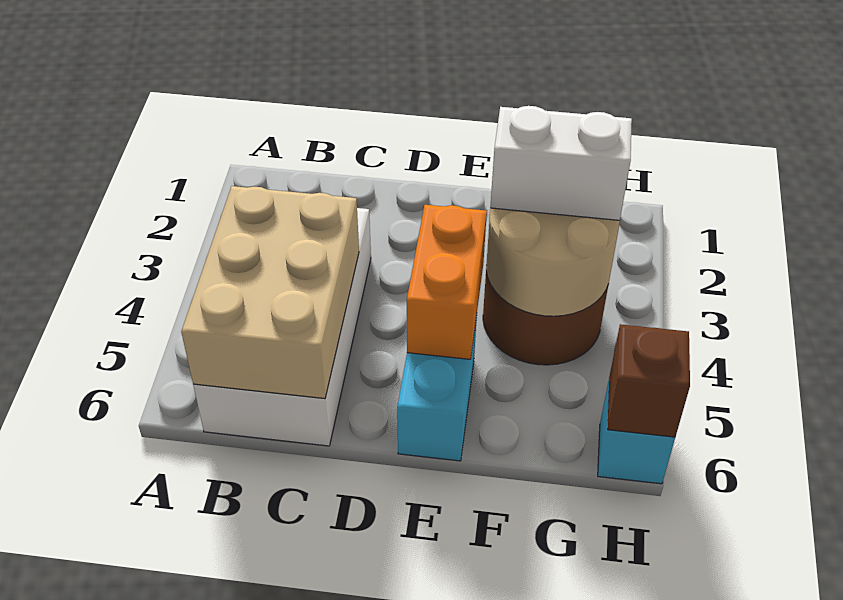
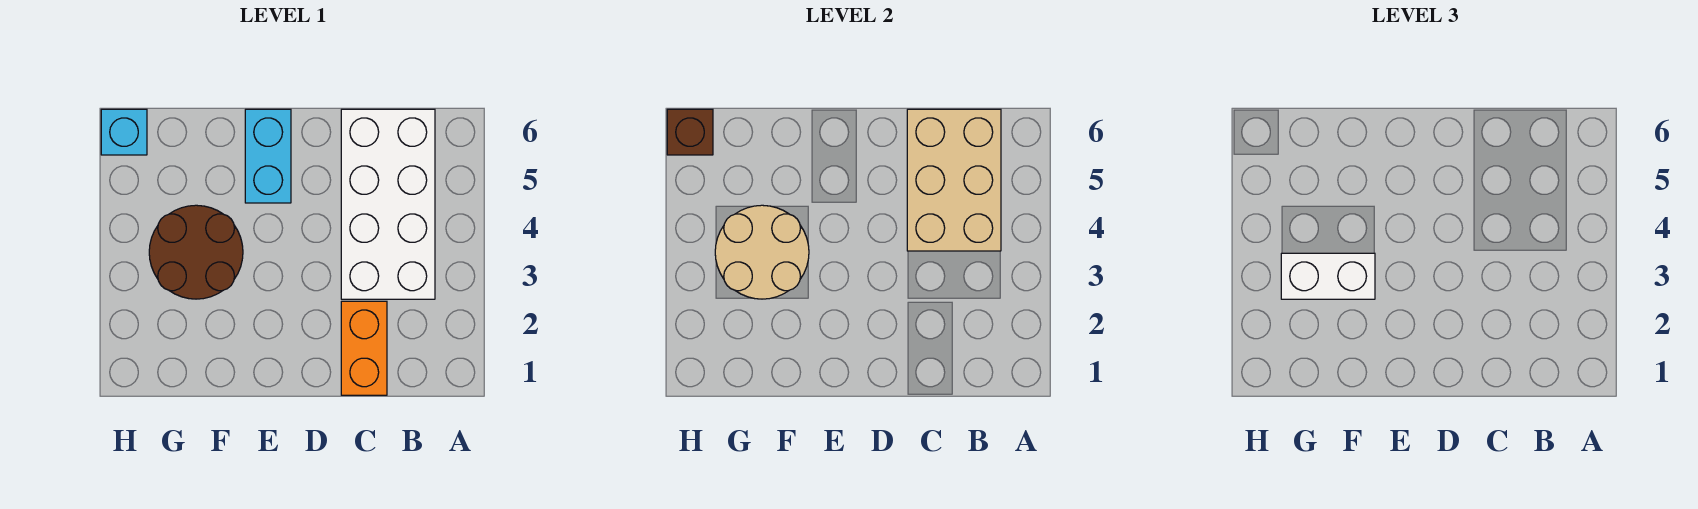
orange 1x2 brick [407,205,487,359] -> orange 1x2 brick moved to [341,301,387,395]

